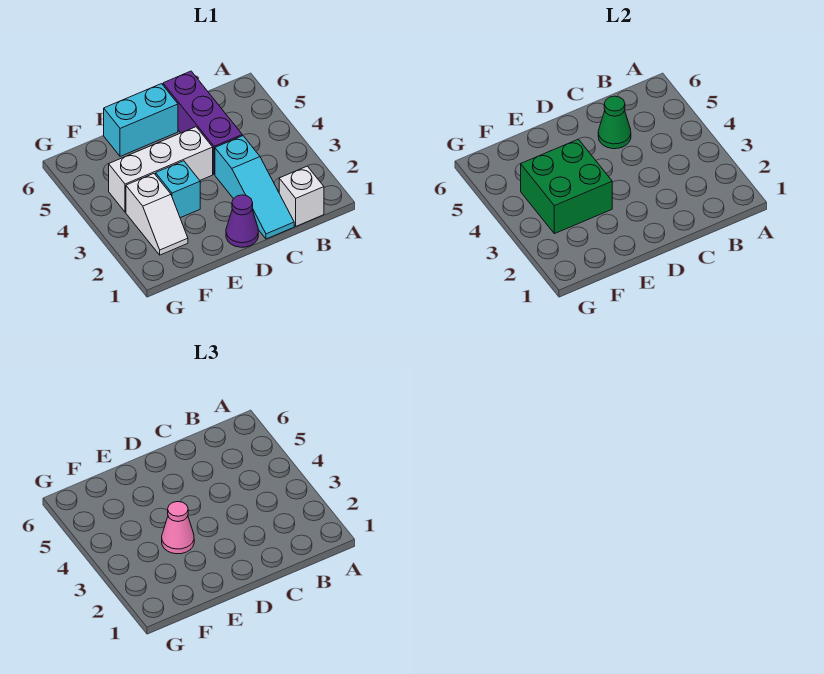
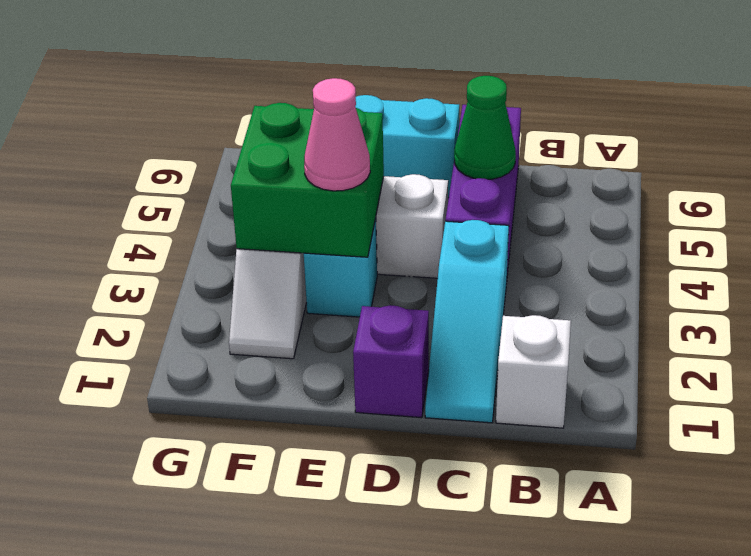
purple 1x1 cone [226,195,258,247] -> purple 1x1 brick [353,305,429,418]

